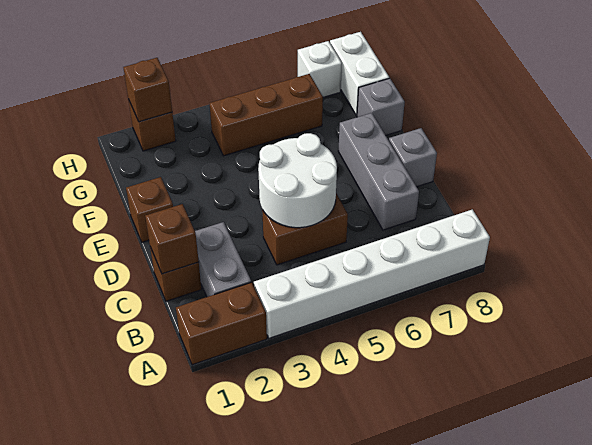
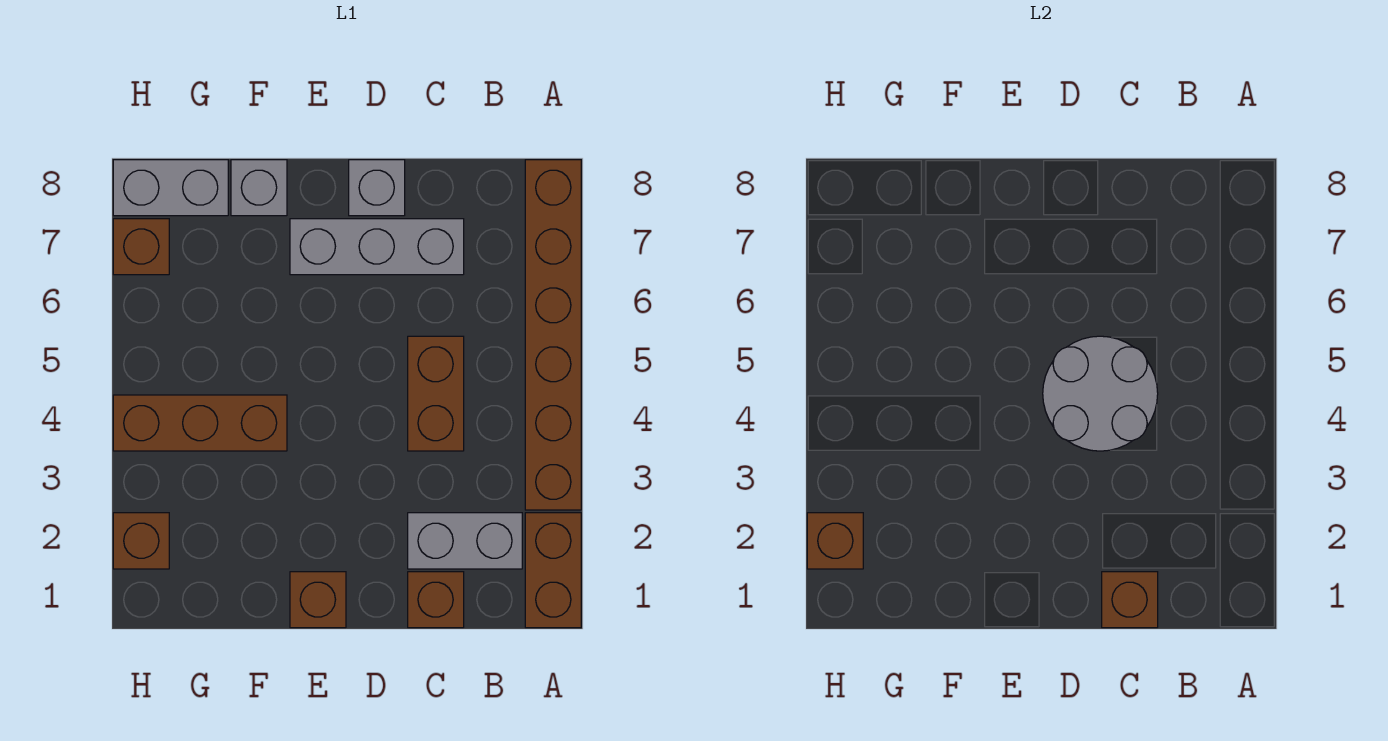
white 1x6 brick [254,209,490,338] -> brown 1x6 brick [525,160,581,510]
white 2x2 round brick [258,133,337,228] -> grey 2x2 round brick [1043,336,1158,451]
brown 1x3 brick [210,74,323,156] -> brown 1x3 brick turned to [113,395,287,451]
white 1x2 brick [330,32,389,116] -> grey 1x2 brick [113,160,228,216]
white 1x1 brick [298,41,342,98] -> brown 1x1 brick [113,219,169,275]

